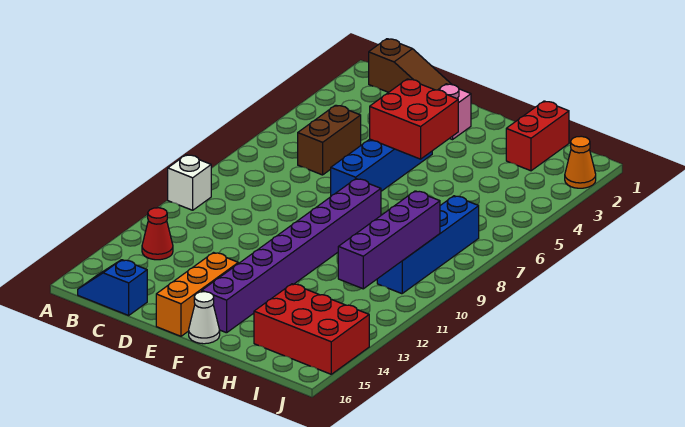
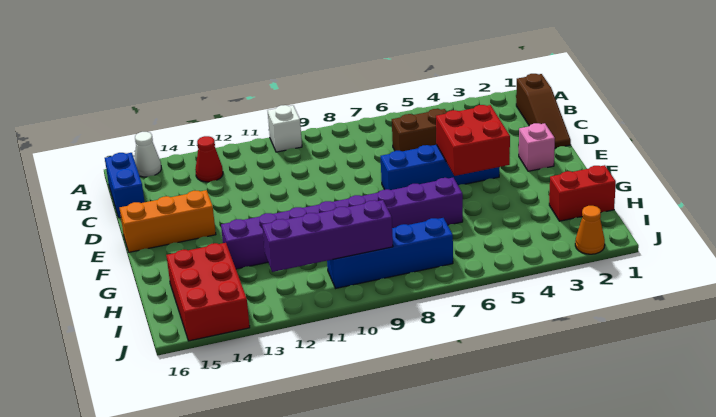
blue 1x2 slope [78,260,147,315] -> blue 1x2 brick [105,153,145,218]
purple 1x8 brick [202,179,381,333] -> purple 1x8 brick moved to [221,178,463,269]
white 1x1 cone [189,292,220,344] -> white 1x1 cone moved to [134,132,161,177]

